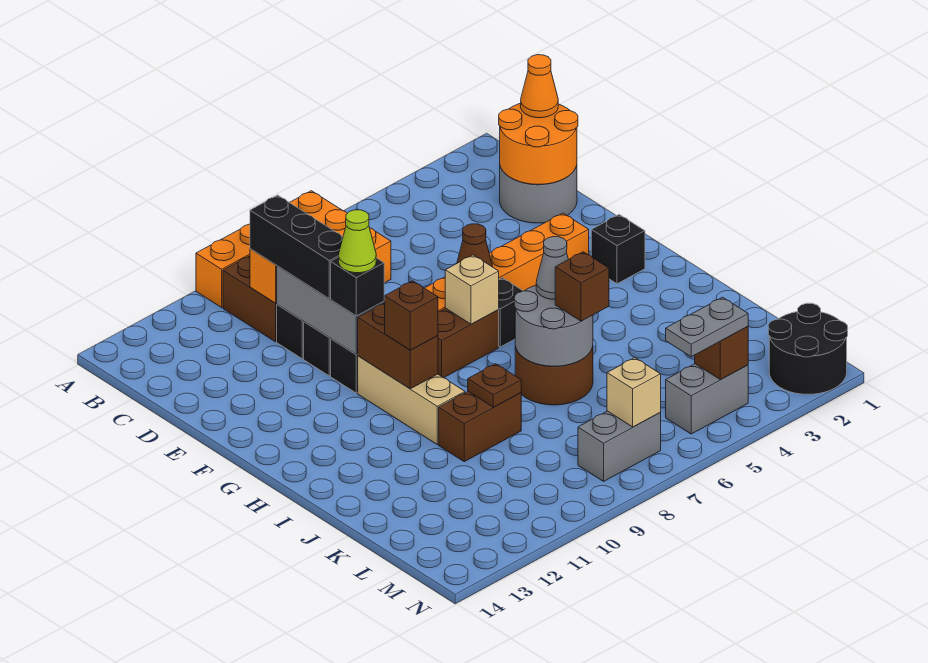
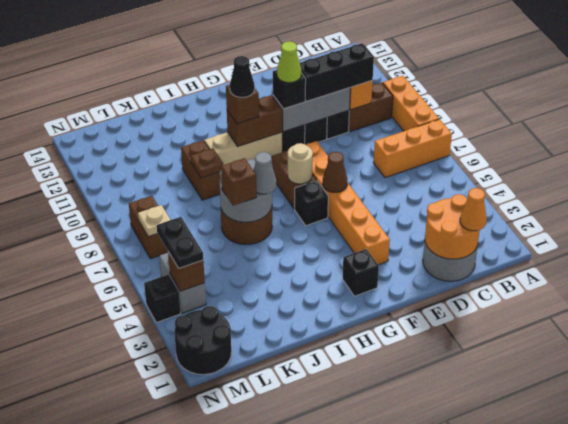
tan 1x1 brick [445,255,499,324] -> tan 1x1 round brick [288,143,313,184]
none -> black 1x1 cone [230,56,255,97]
grey 1x2 plate [666,297,748,357] -> black 1x2 plate [157,217,203,268]
grey 1x2 brick [578,411,661,481] -> brown 1x2 brick [129,196,168,259]
tan 1x1 brick [607,358,661,427] -> tan 1x1 plate [138,205,170,237]
none -> black 1x1 brick [144,274,181,323]

